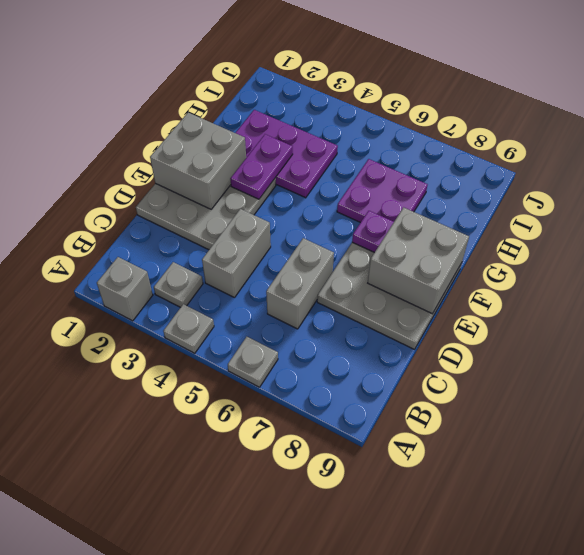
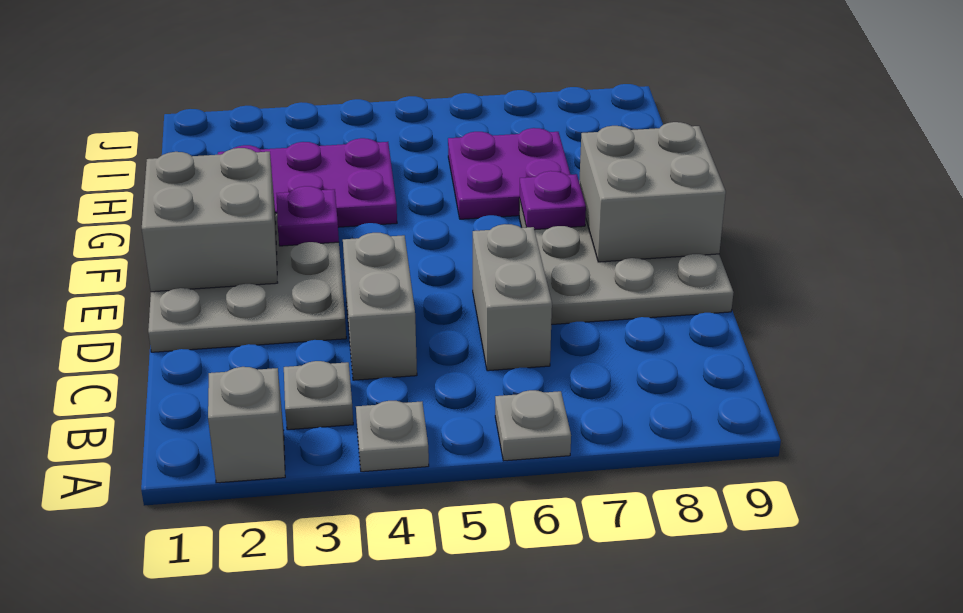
purple 1x2 plate [230,134,293,199] -> purple 1x1 plate [276,186,339,246]

